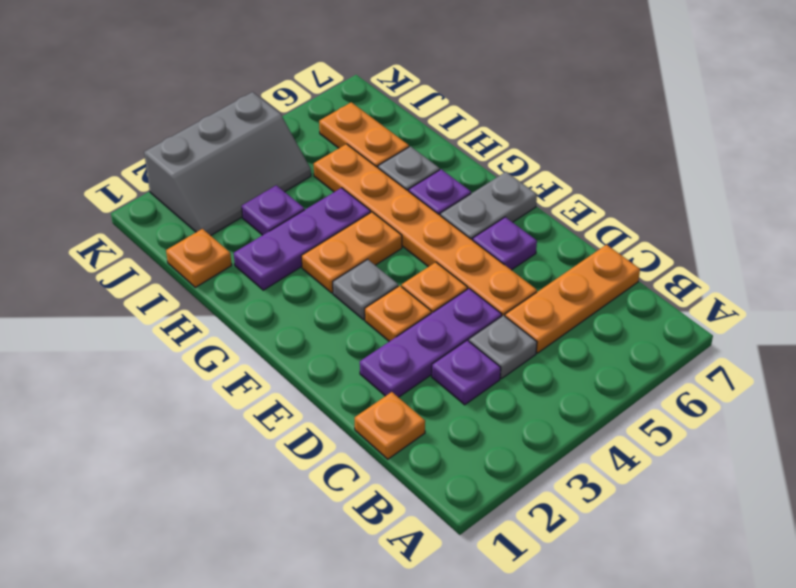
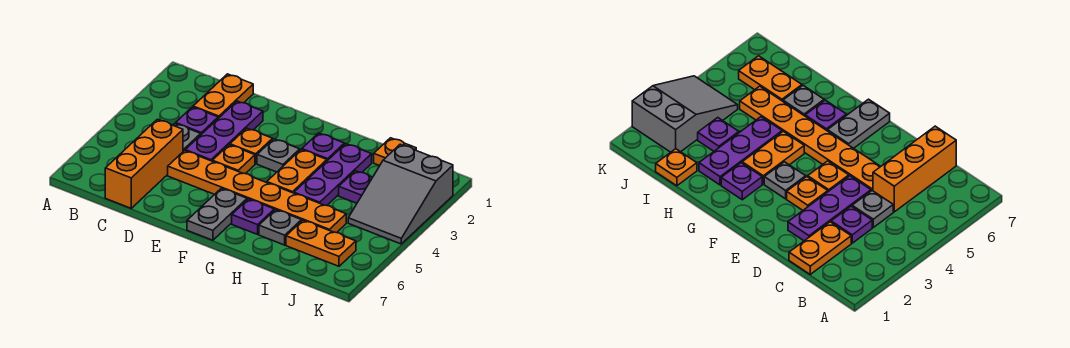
orange 1x1 plate [355,392,425,459] -> orange 1x2 plate [193,74,253,118]
orange 1x3 plate [505,245,640,353] -> orange 1x3 brick [105,119,183,208]
purple 1x1 plate [473,217,537,270] -> purple 1x1 plate moved to [302,133,344,161]
grey 2x3 slope [144,92,311,236] -> grey 2x3 slope turned to [348,144,453,244]

